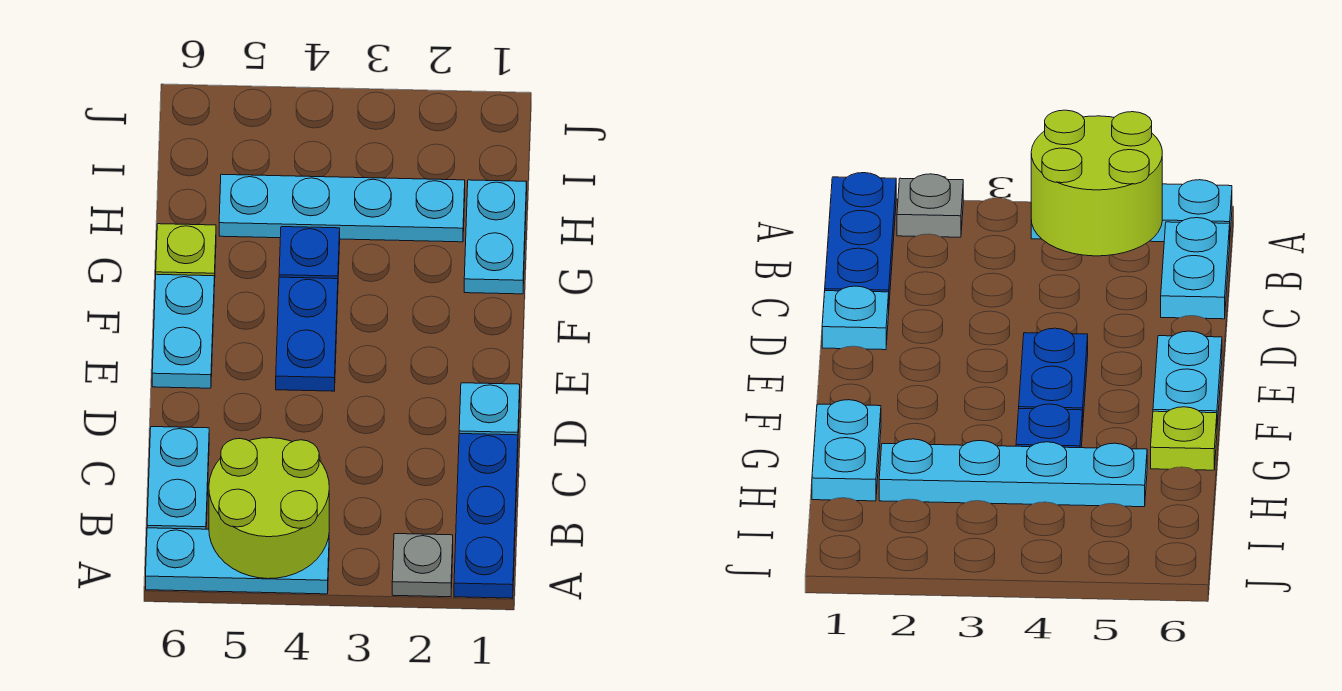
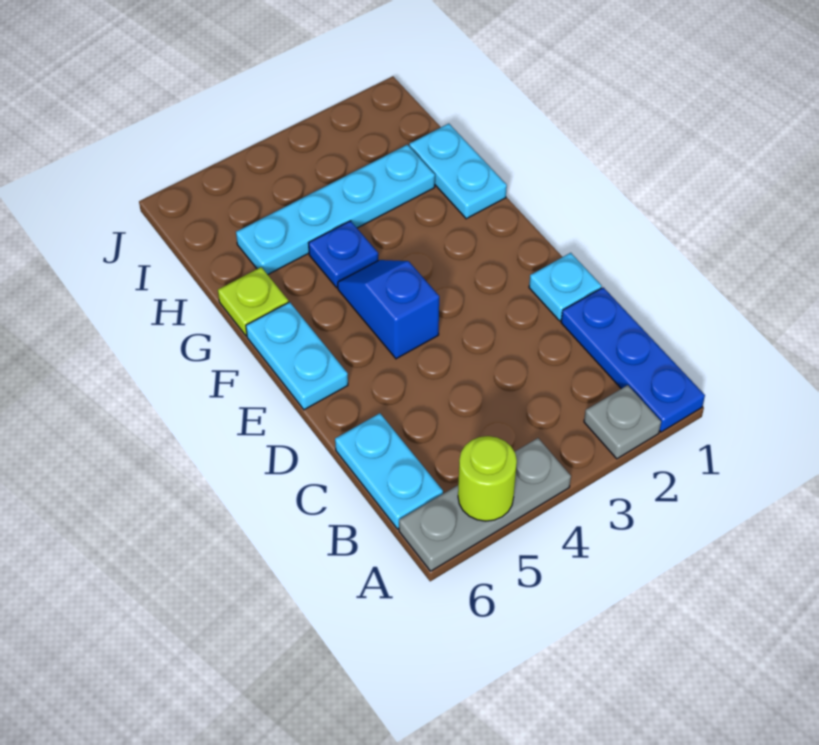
cyan 1x3 plate [146,528,329,594] -> grey 1x3 plate [399,438,571,571]
lime 2x2 round brick [209,438,329,579] -> lime 1x1 round brick [458,436,517,521]
blue 1x2 plate [276,277,338,391] -> blue 1x2 slope [338,260,439,359]

